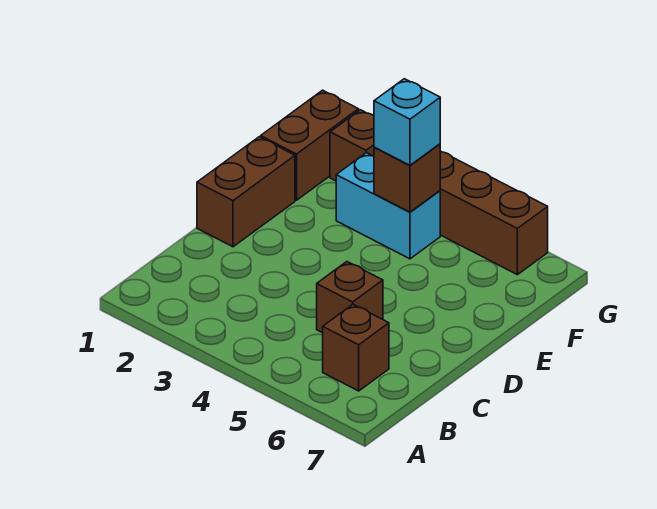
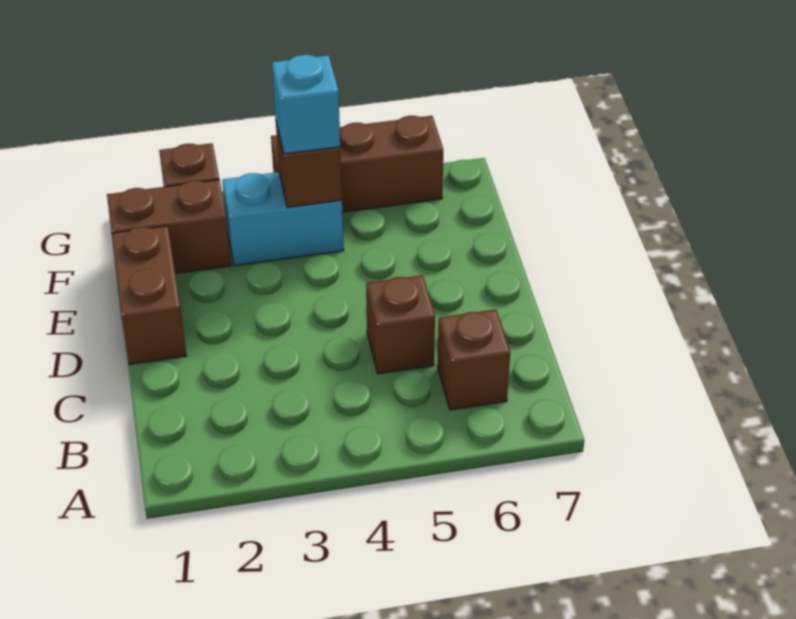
brown 1x2 brick [261,90,359,200] -> brown 1x2 brick turned to [107,180,231,274]

